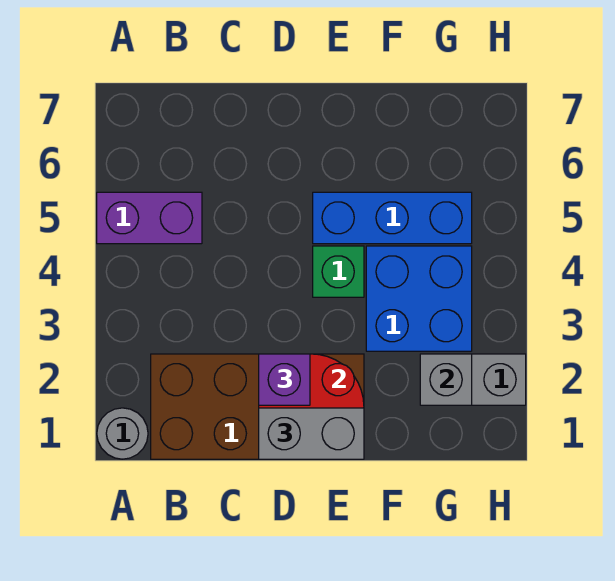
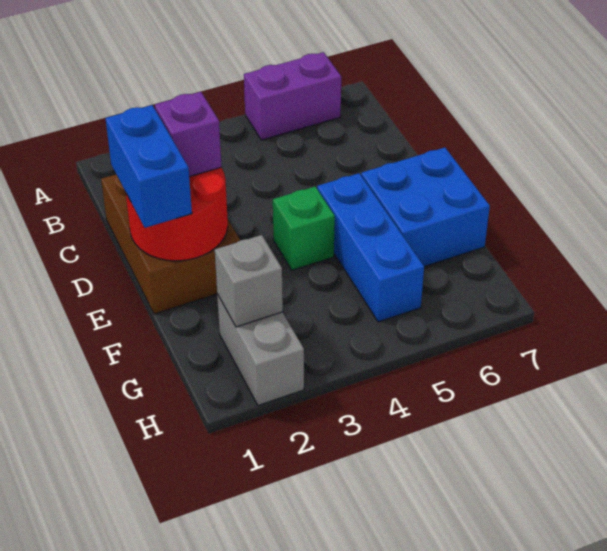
grey 1x1 round brick [97,408,148,459] -> none
purple 1x2 brick [97,192,202,244] -> purple 1x2 brick turned to [244,52,341,140]
brown 2x4 brick [151,354,364,459] -> brown 2x3 brick [101,174,240,314]
grey 1x2 brick [259,408,364,459] -> blue 1x2 brick [106,105,192,228]
blue 2x2 brick [366,246,472,351] -> blue 2x2 brick moved to [361,148,490,267]

